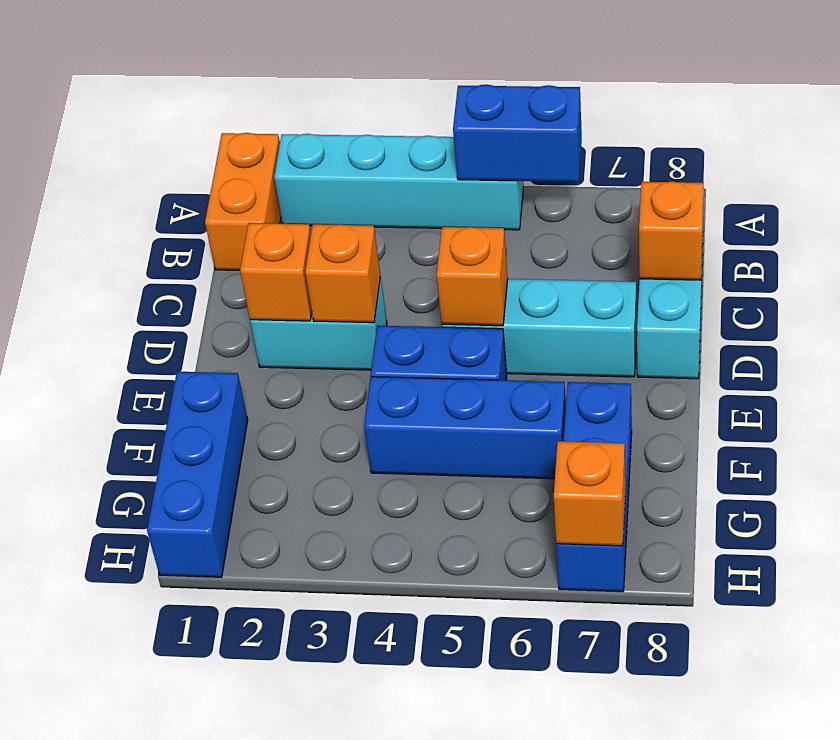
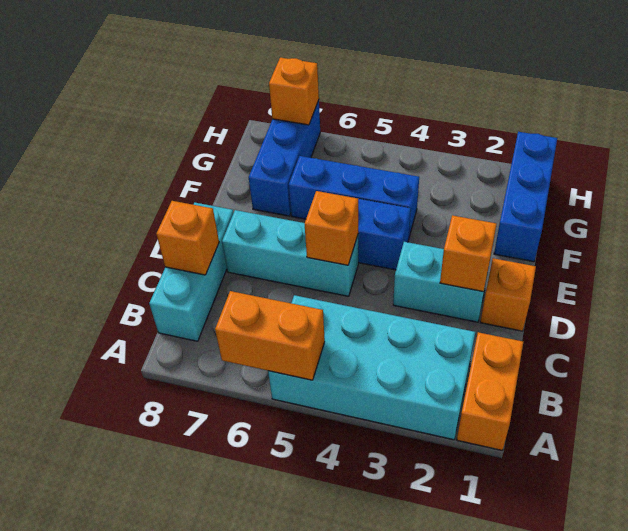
cyan 1x4 brick [274,134,524,230] -> cyan 2x4 brick [268,295,475,440]
blue 1x2 brick [453,85,582,182] -> orange 1x2 brick [215,291,325,380]
orange 1x1 brick [305,224,380,323] -> orange 1x1 brick moved to [480,258,536,331]

